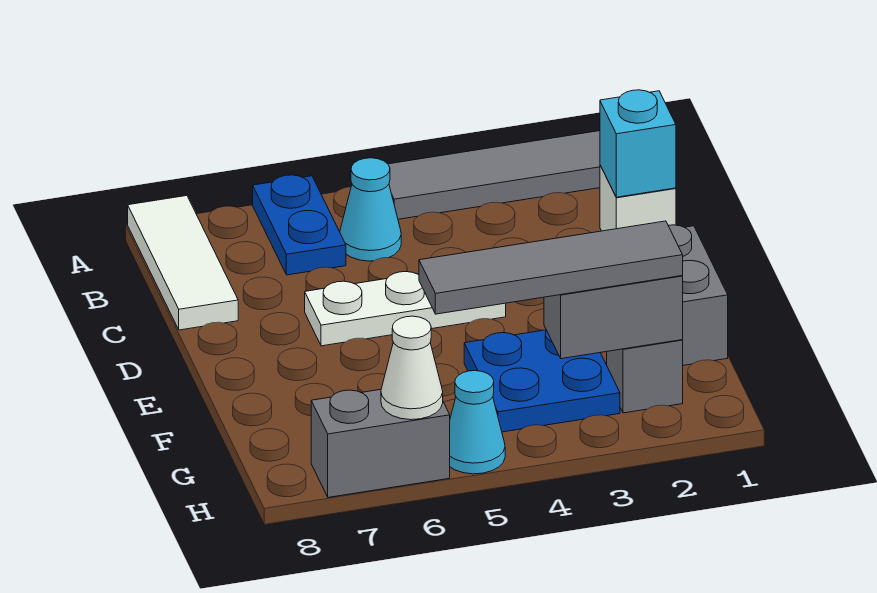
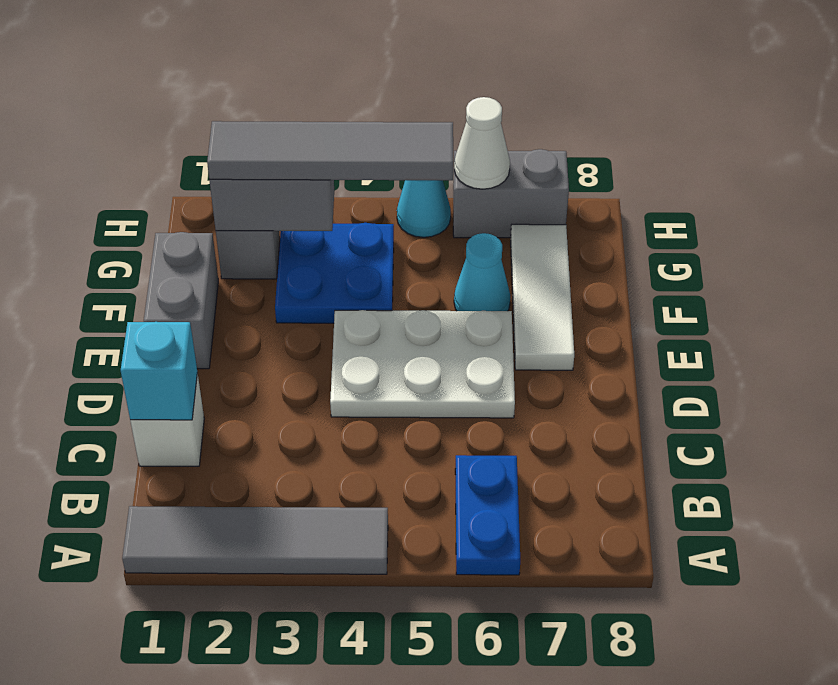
white 1x3 tile [128,196,238,330] -> white 1x3 tile moved to [511,224,574,370]
cyan 1x1 cone [340,158,401,261] -> cyan 1x1 cone moved to [454,233,510,311]
white 1x3 plate [305,272,506,346] -> white 2x3 plate [330,310,515,418]

